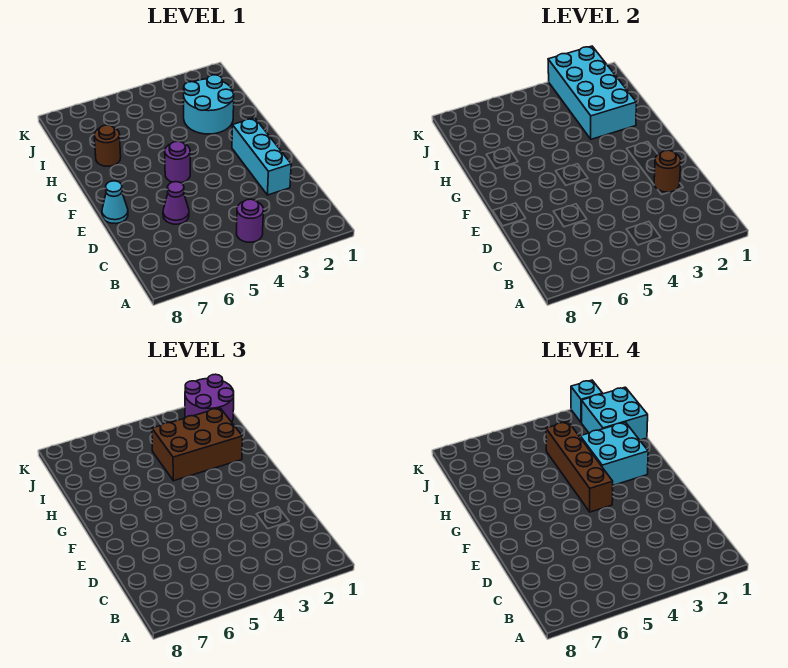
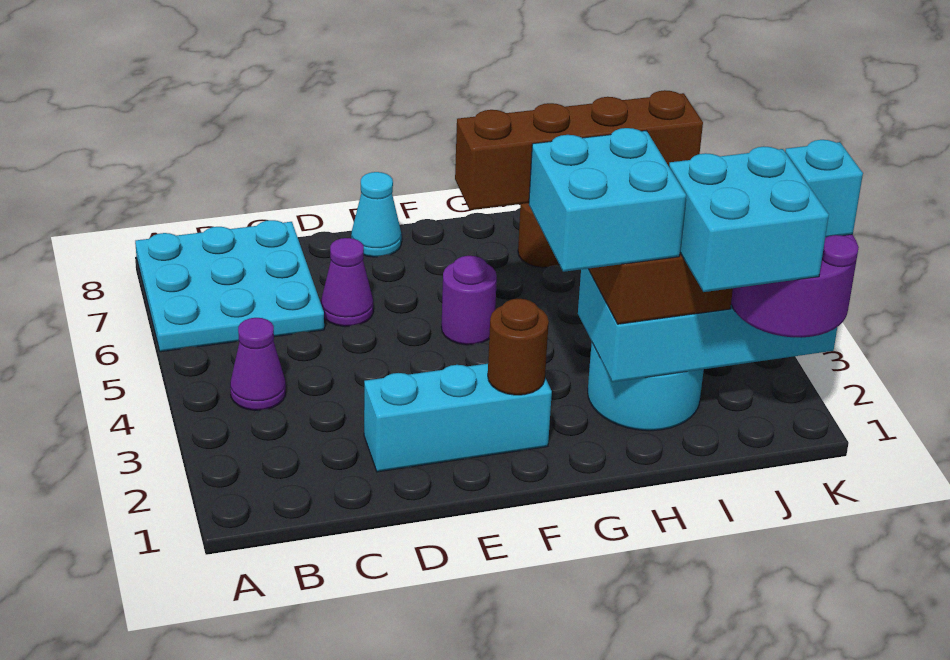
none -> cyan 3x3 plate [135,220,324,352]
purple 1x1 round brick [237,199,263,242] -> purple 1x1 cone [230,318,286,411]
brown 1x1 round brick [654,150,681,192] -> brown 1x1 round brick moved to [488,299,549,395]

